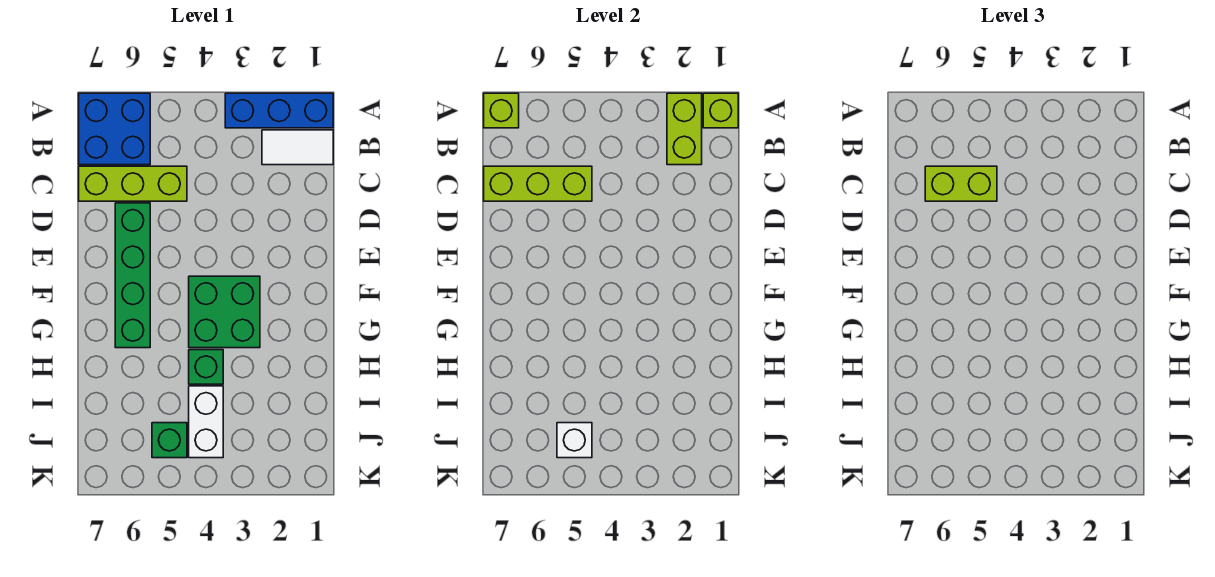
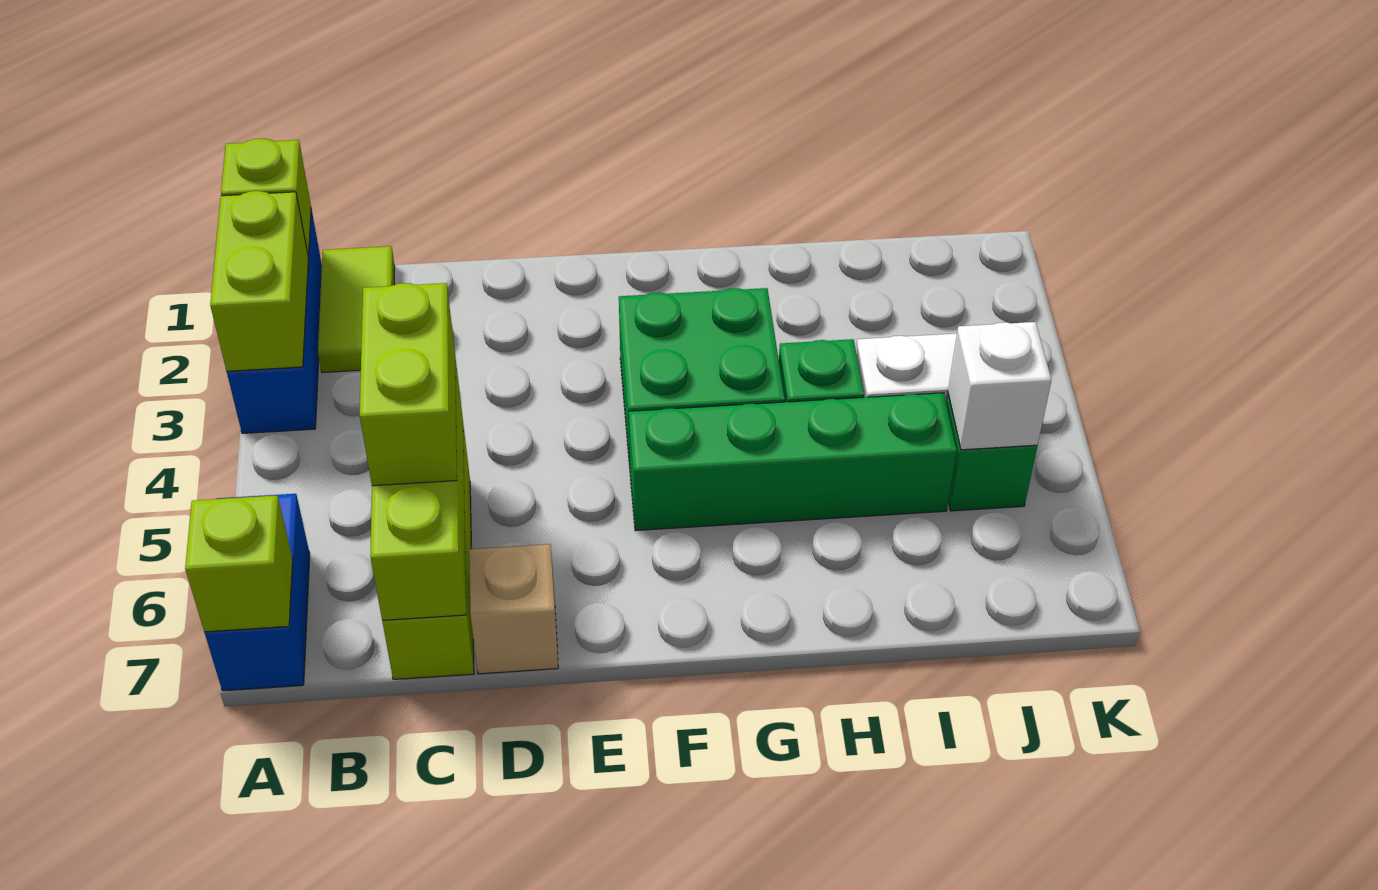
lime 1x2 brick [667,93,702,165] -> lime 1x2 brick turned to [210,191,308,371]
blue 2x2 brick [79,93,150,165] -> blue 1x2 brick [205,494,310,691]
white 1x2 tile [262,130,333,165] -> lime 1x2 tile [318,246,395,373]
green 1x4 brick [115,203,150,348] -> green 1x4 brick moved to [629,393,957,531]
none -> tan 1x1 brick [469,544,558,674]

